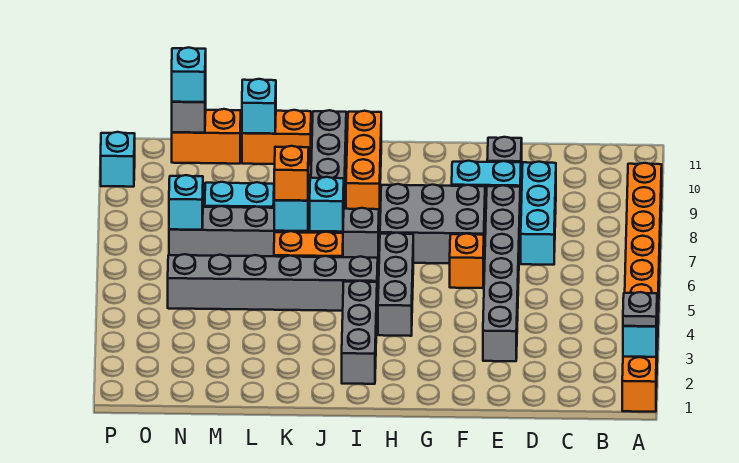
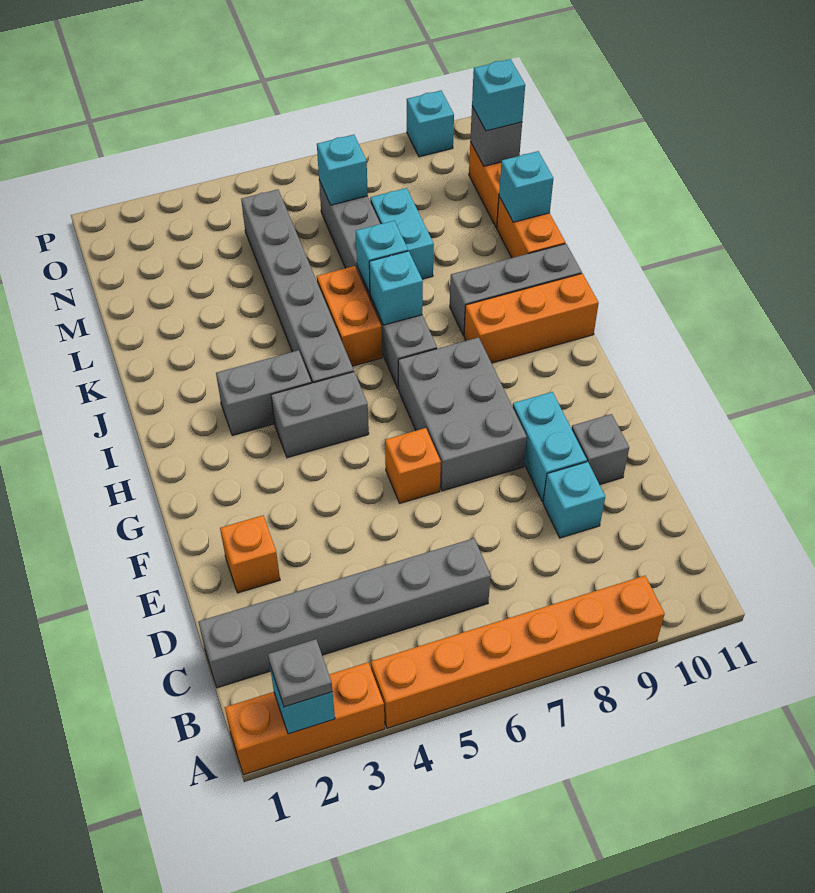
cyan 1x3 brick [521,162,556,265] -> cyan 1x1 brick [543,462,605,538]
grey 1x6 brick [483,185,520,361] -> grey 1x6 brick moved to [198,538,491,688]
grey 1x3 brick [378,233,413,336] -> grey 1x2 brick [271,372,369,458]
grey 1x3 brick [342,281,377,384] -> grey 1x2 brick [216,350,311,436]
orange 1x1 brick [274,146,309,201] -> orange 1x1 brick moved to [220,515,280,593]

